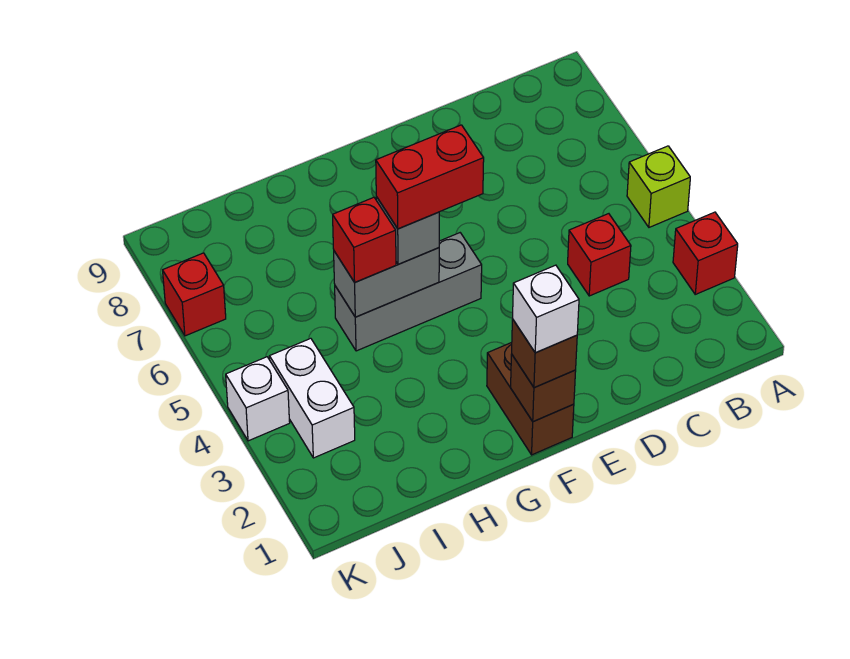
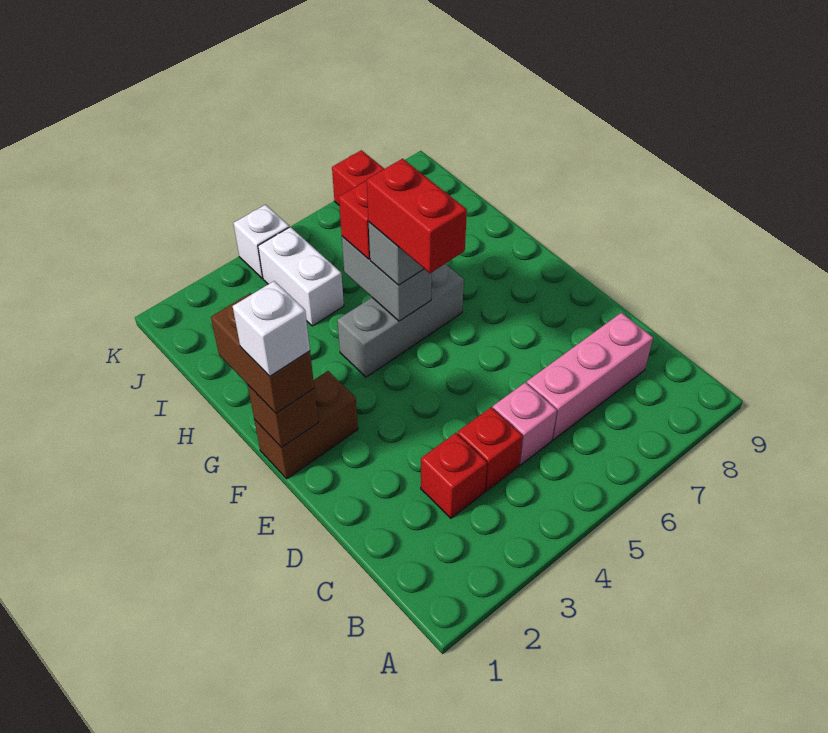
red 1x1 brick [673,212,738,294] -> red 1x1 brick moved to [421,433,487,518]
lime 1x1 brick [627,146,690,227] -> none
none -> pink 1x1 brick [493,382,557,465]
none -> pink 1x3 brick [527,313,653,440]
brown 1x1 brick [512,319,577,388] -> brown 1x2 brick [211,293,314,413]
grey 1x3 brick [335,233,482,351] -> grey 1x3 brick turned to [337,264,464,377]
white 1x2 brick [270,338,355,458] -> white 1x2 brick turned to [258,227,344,326]

